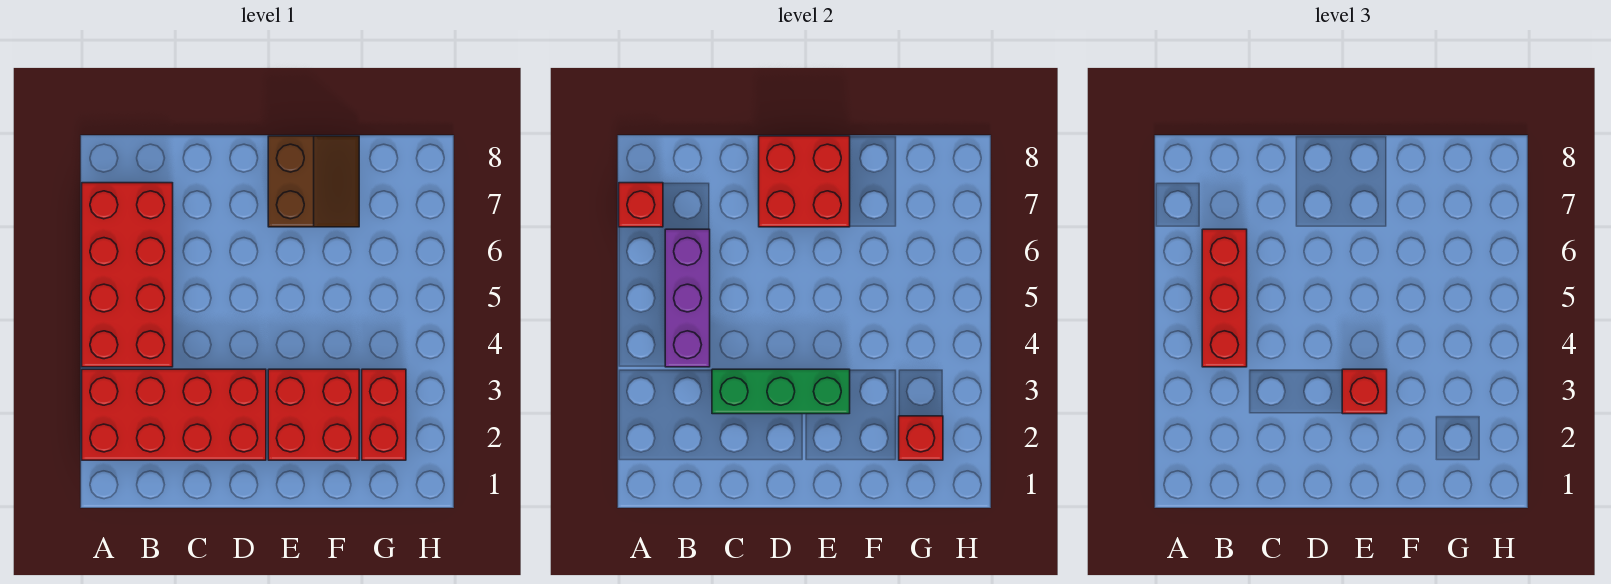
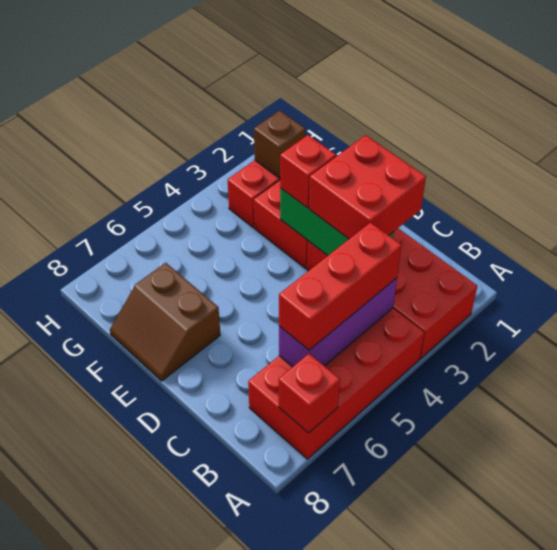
red 2x2 brick [759,136,850,227] -> red 2x2 brick moved to [309,135,426,239]
brown 2x2 slope [268,136,359,227] -> brown 2x2 slope turned to [110,263,220,381]
red 1x1 brick [899,416,943,460] -> brown 1x1 brick [254,111,305,178]

